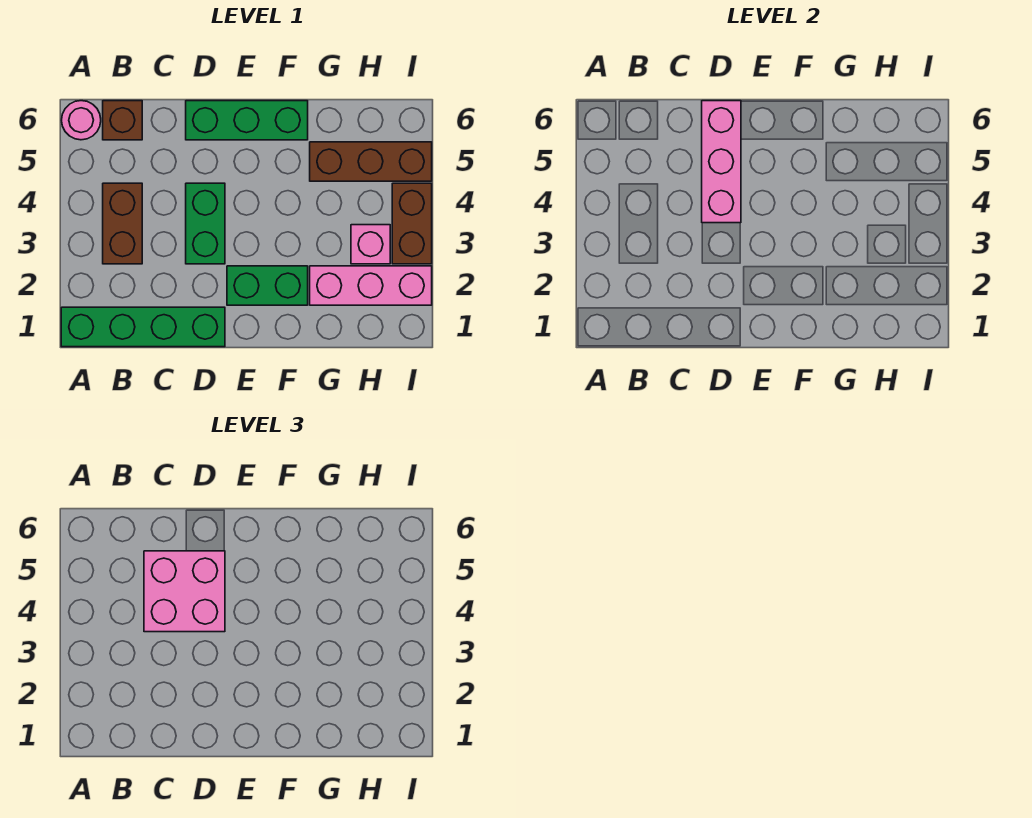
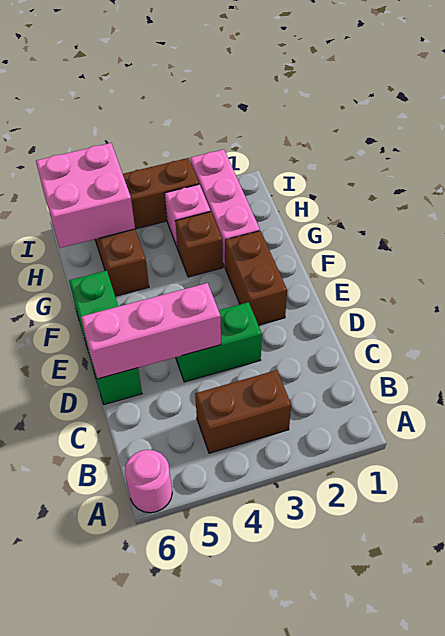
green 1x4 brick [61,307,225,347] -> none
brown 1x1 brick [103,101,142,140] -> brown 1x1 brick moved to [176,212,223,277]
pink 2x2 brick [144,551,225,632] -> pink 2x2 brick moved to [36,143,135,248]
green 1x2 brick [227,266,308,305] -> brown 1x2 brick [225,231,287,325]

